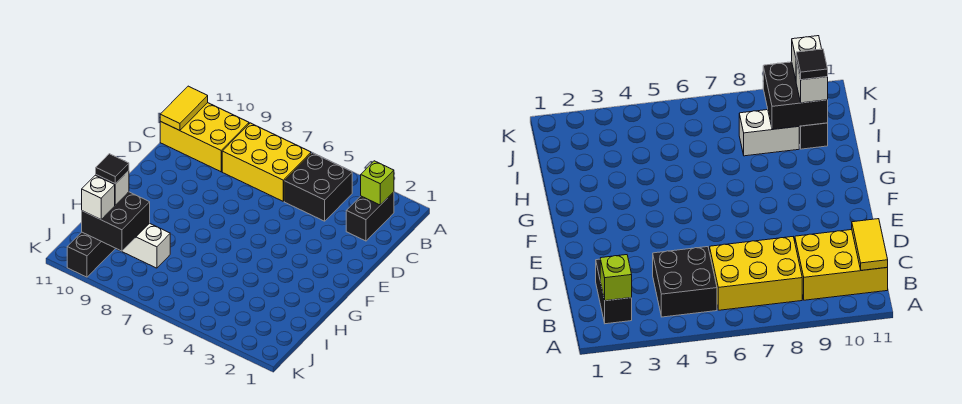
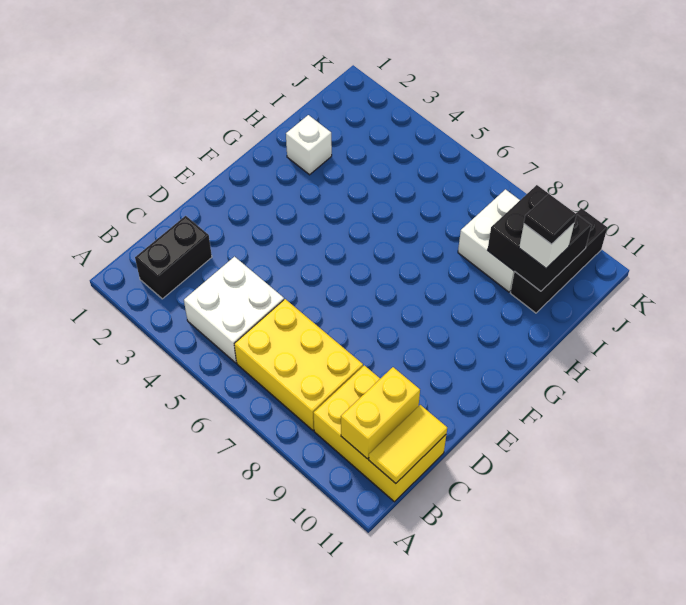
lime 1x1 brick [361,161,394,205] -> none
black 2x2 brick [284,153,352,221] -> white 2x2 brick [184,257,284,363]
none -> yellow 1x2 brick [341,367,420,459]
white 1x2 brick [117,223,170,268] -> white 2x2 brick [458,189,520,292]
white 1x1 brick [82,175,115,220] -> white 1x1 brick moved to [286,115,332,175]

